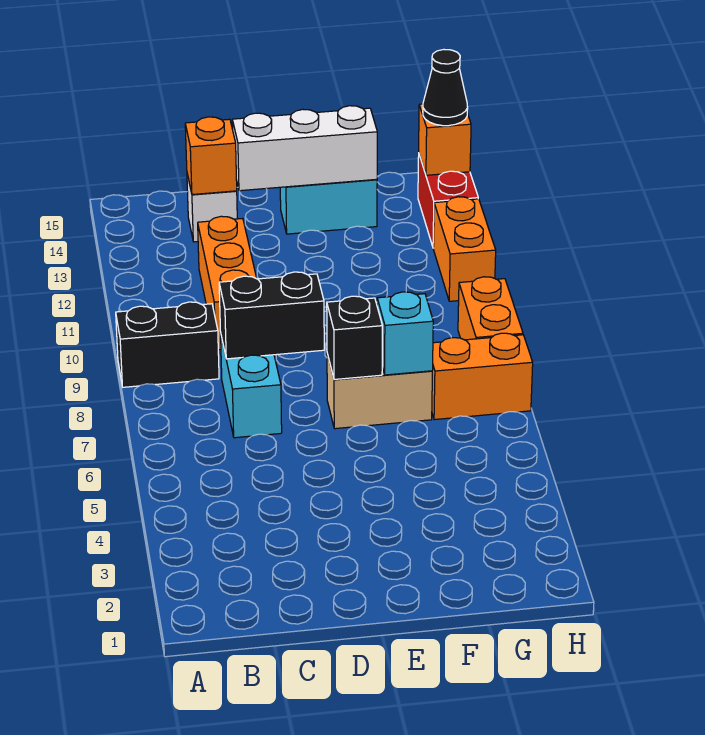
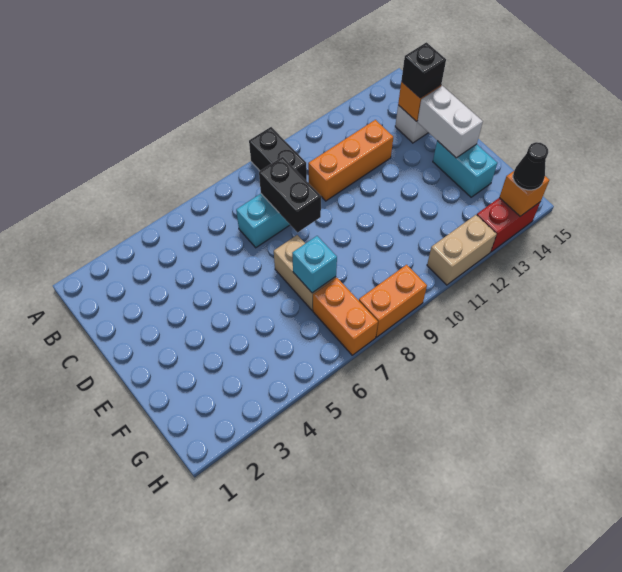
white 1x3 brick [232,106,377,191] -> white 1x2 brick [418,86,483,158]
black 1x1 brick [327,296,382,379] -> black 1x1 brick moved to [401,42,446,98]
orange 1x2 brick [433,197,496,301] -> tan 1x2 brick [427,215,497,285]

